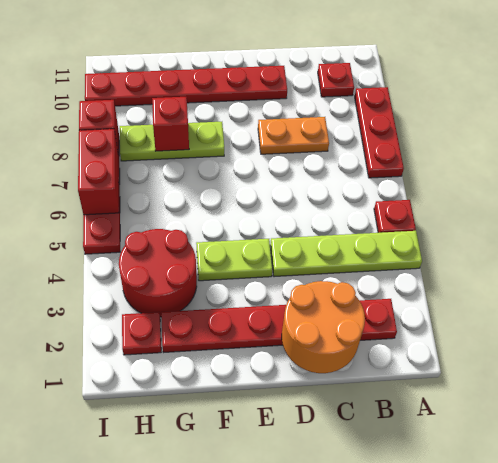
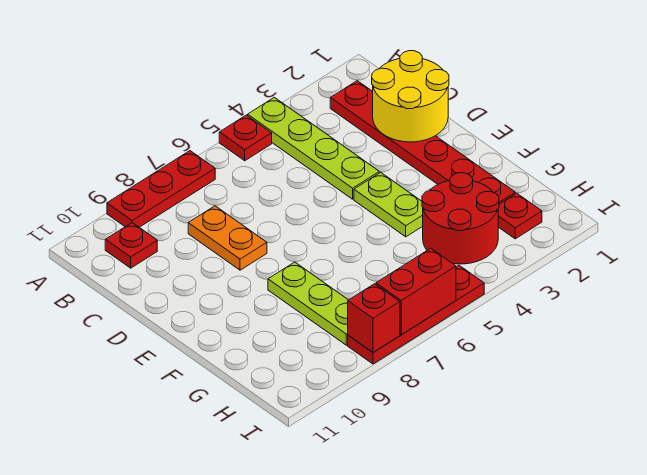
orange 2x2 round brick [282,281,365,373] -> yellow 2x2 round brick [372,51,449,142]
red 1x6 plate [85,66,287,106] -> none
red 1x1 brick [152,97,189,151] -> none

